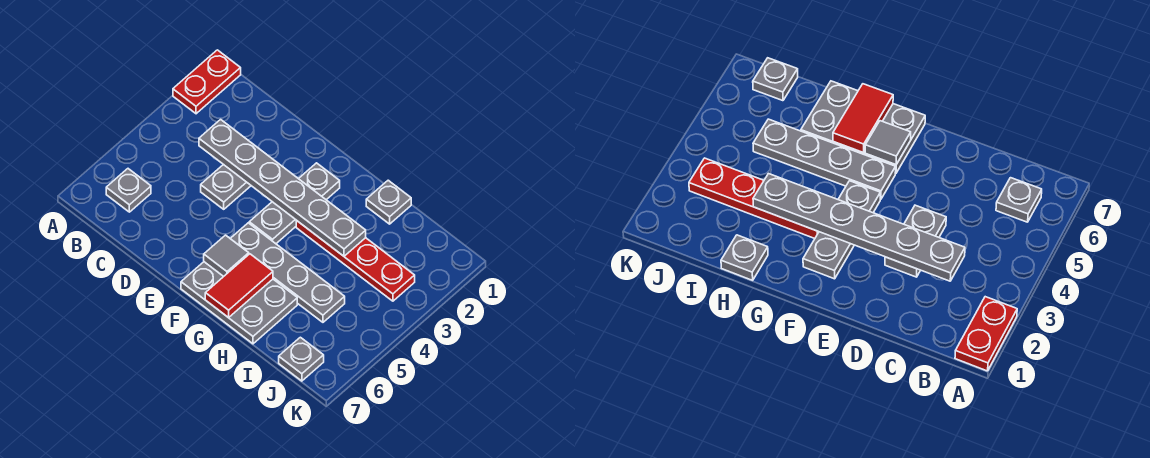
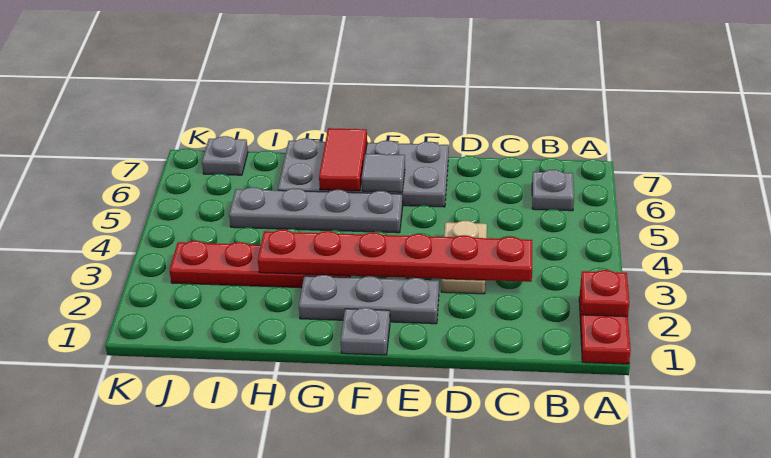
none -> red 1x1 plate [581,270,629,317]
grey 1x6 plate [199,119,366,256] -> red 1x6 plate [258,230,532,282]
grey 1x2 plate [201,164,251,209] -> tan 1x2 plate [441,221,487,294]
grey 1x3 plate [249,163,340,244] -> grey 1x3 plate turned to [299,275,439,324]
grey 2x3 plate [181,262,297,344] -> grey 2x4 plate [278,138,449,207]
grey 1x1 plate [366,180,411,224] -> grey 1x1 plate moved to [341,308,390,355]

